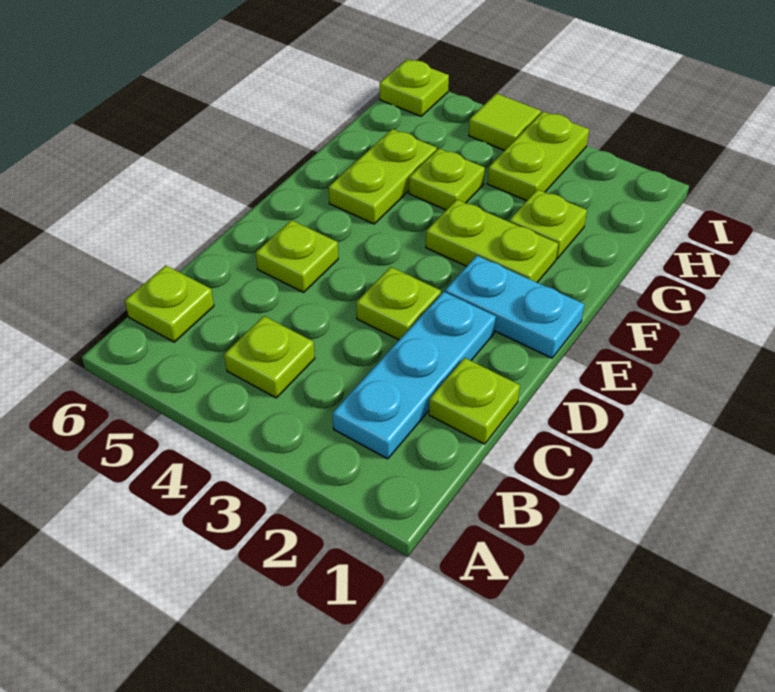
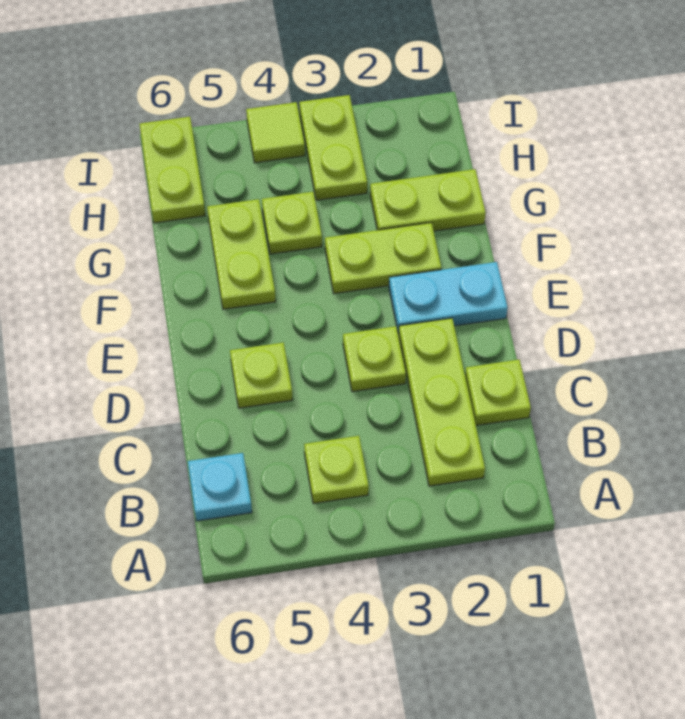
cyan 1x3 plate [333,292,496,459] -> lime 1x3 plate [399,318,485,486]
lime 1x1 plate [125,265,214,342] -> cyan 1x1 plate [188,453,252,521]
lime 1x1 plate [509,189,587,259] -> lime 1x2 plate [370,169,486,231]
lime 1x1 plate [380,59,449,116] -> lime 1x2 plate [139,117,205,223]

